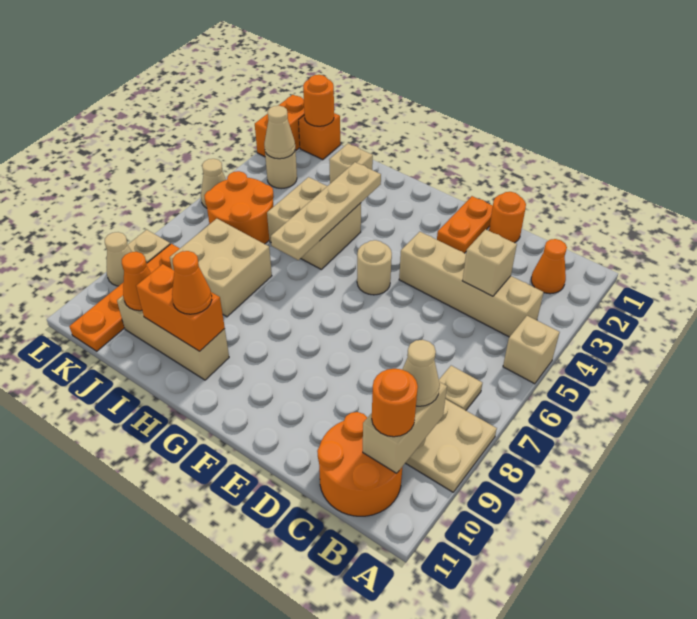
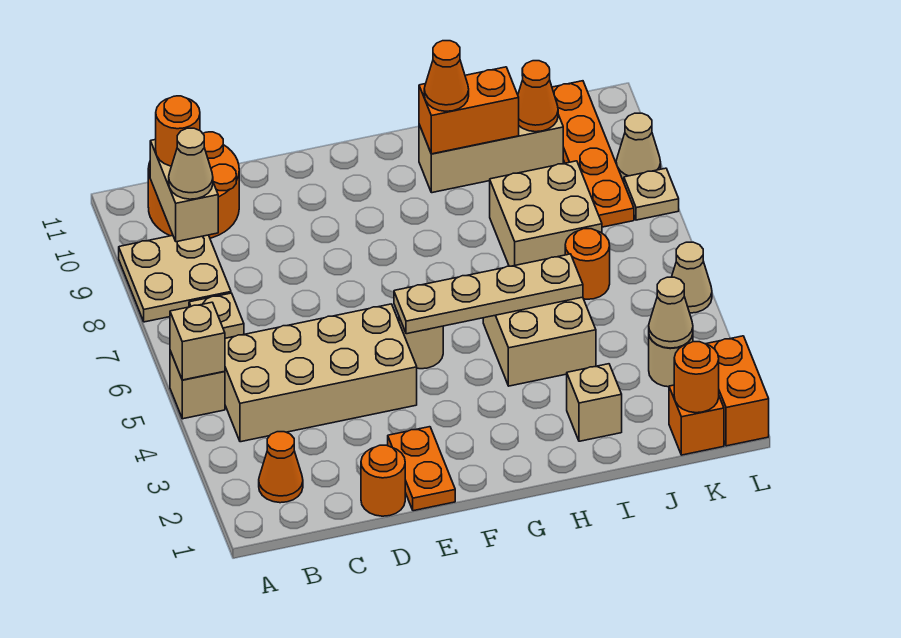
tan 1x4 brick [399,232,544,337] -> tan 2x4 brick [225,304,417,442]
tan 1x1 brick [462,229,517,296] -> tan 1x1 brick moved to [170,302,225,380]
tan 1x4 plate [271,162,381,260] -> tan 1x4 plate turned to [394,254,583,334]
orange 2x2 round brick [204,171,274,244] -> orange 1x1 round brick [565,229,610,299]

